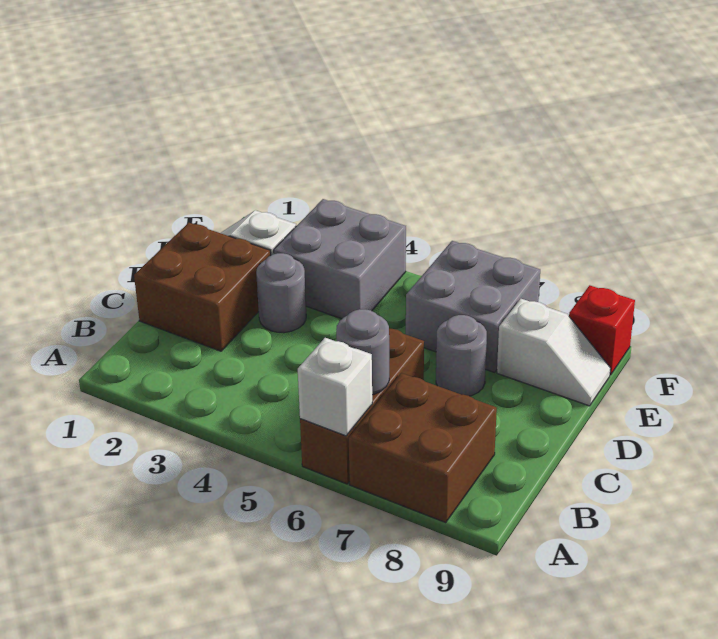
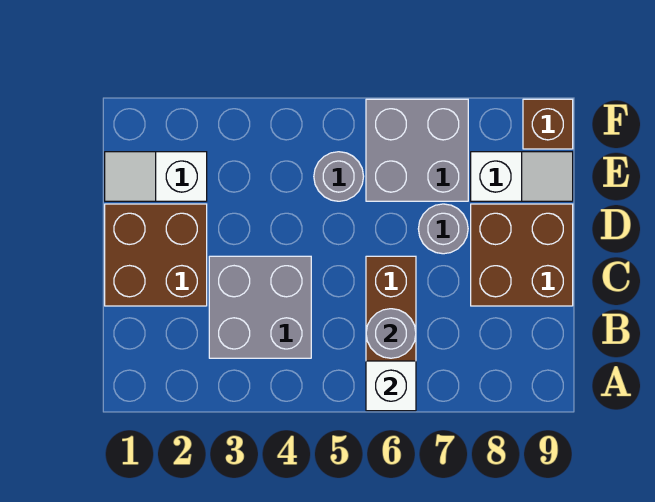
brown 2x2 brick [349,373,497,522] -> brown 2x2 brick moved to [471,204,573,306]
grey 1x1 round brick [256,253,306,333] -> grey 1x1 round brick moved to [314,152,364,201]
grey 2x2 brick [274,199,406,319] -> grey 2x2 brick moved to [209,256,311,358]
red 1x1 brick [569,285,635,375] -> brown 1x1 brick [523,99,573,149]

